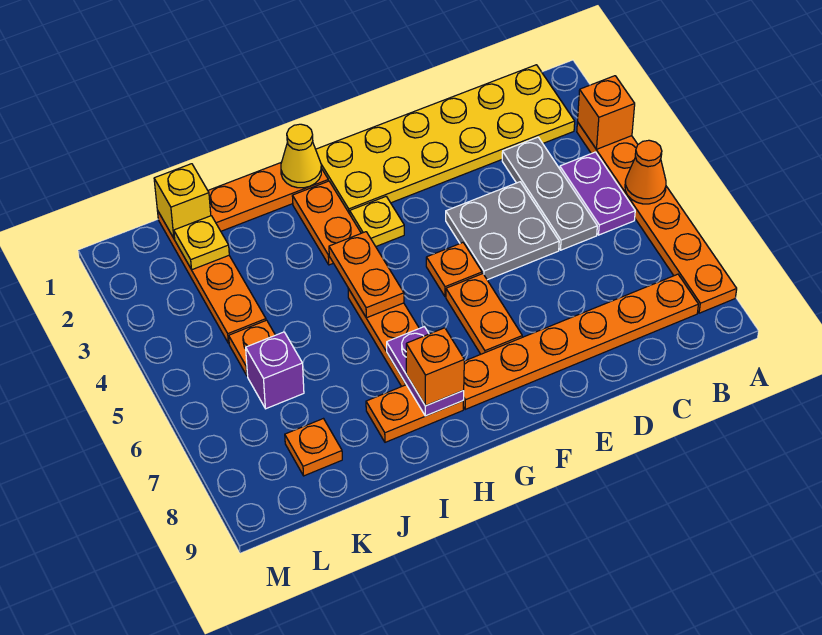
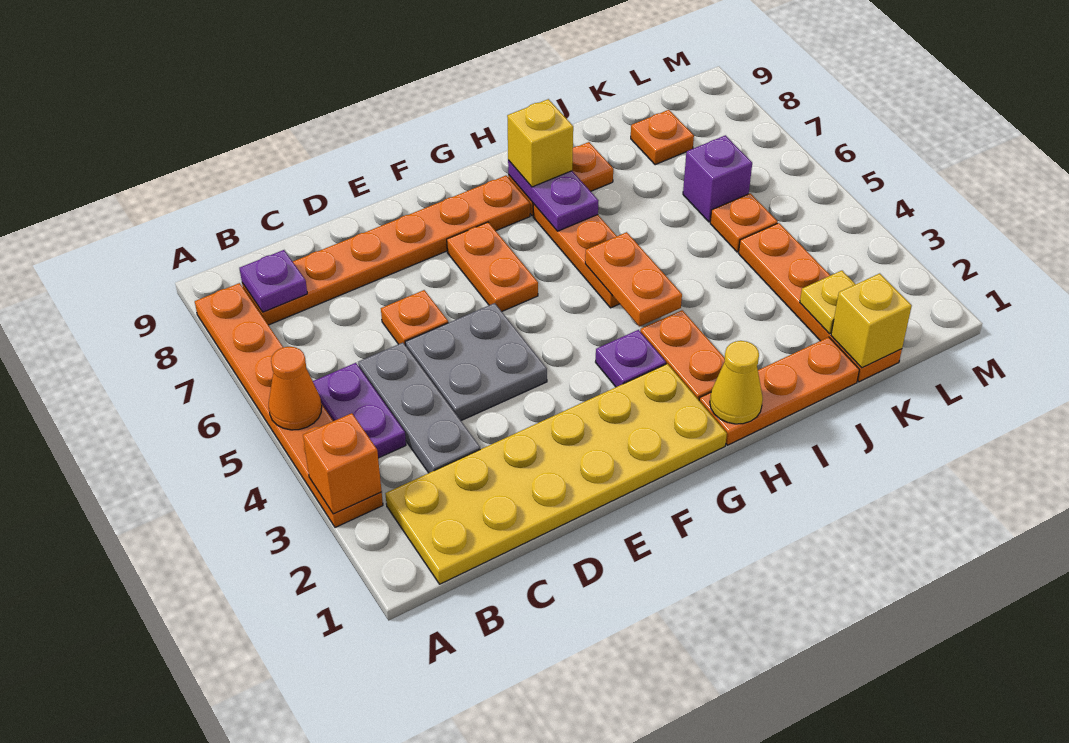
none -> purple 1x1 plate [240,250,307,312]
orange 1x1 plate [426,243,482,297] -> orange 1x1 plate moved to [381,290,448,346]
yellow 1x1 plate [350,197,404,246] -> purple 1x1 plate [596,330,666,387]
orange 1x1 brick [406,328,464,406] -> yellow 1x1 brick [507,99,573,187]

